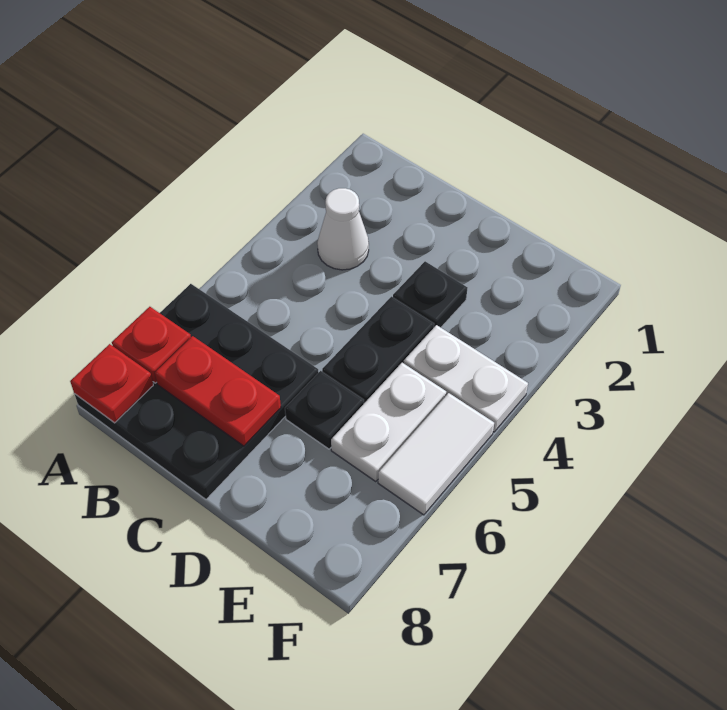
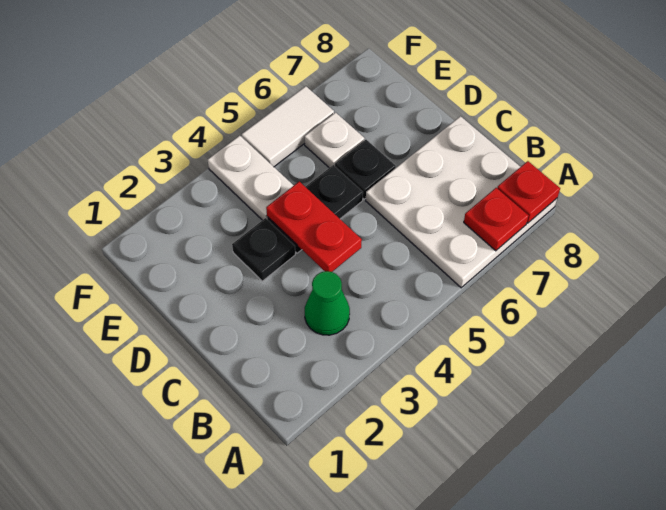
black 3x3 plate [75,284,319,499] -> white 3x3 plate [366,116,557,288]
white 1x1 cone [317,188,369,270] -> green 1x1 cone [305,271,350,335]
red 1x2 plate [155,336,281,446] -> red 1x2 plate moved to [266,181,362,272]
white 1x2 plate [331,363,446,482] -> white 1x1 plate [305,112,365,168]

